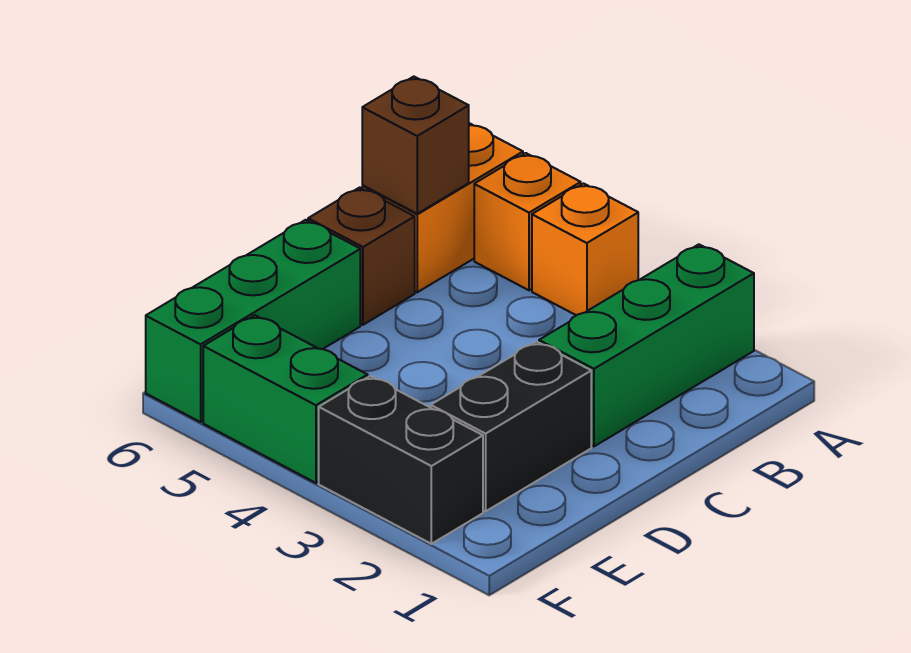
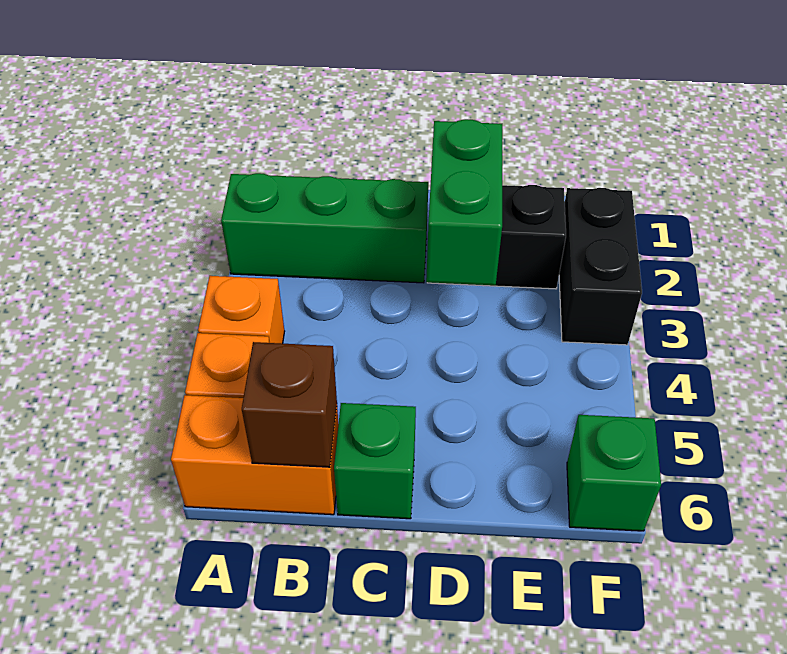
brown 1x1 brick [308,187,415,325] -> green 1x1 brick [334,403,416,519]
green 1x3 brick [146,220,360,422] -> green 1x1 brick [567,415,661,531]
green 1x2 brick [203,315,368,483] -> green 1x2 brick moved to [426,119,502,285]

